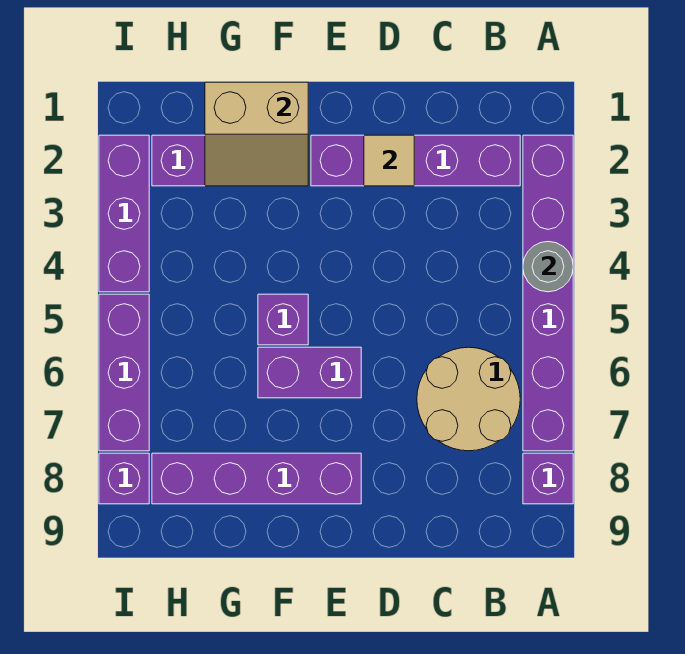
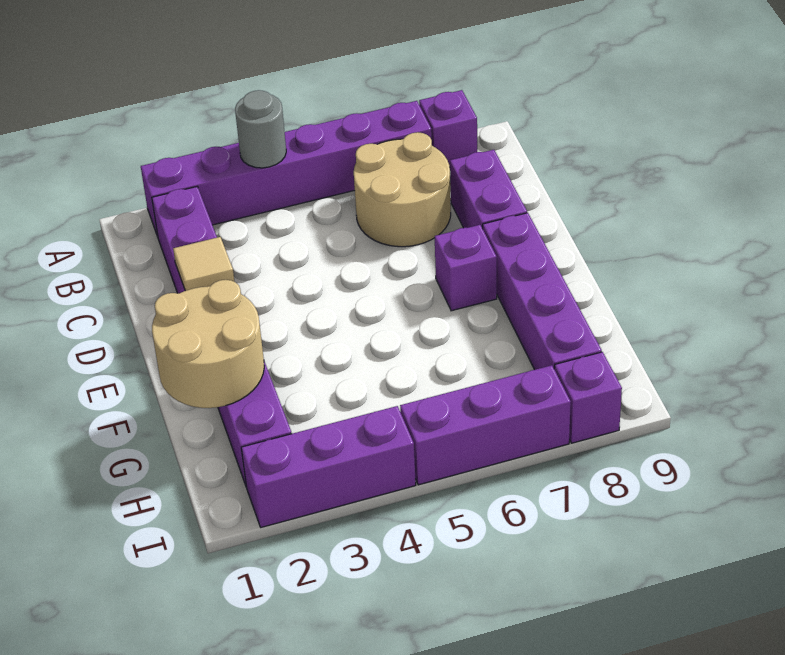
purple 1x2 brick [258,347,361,398] -> purple 1x2 brick moved to [450,150,527,229]
tan 2x2 slope [205,82,308,186] -> tan 2x2 round brick [152,280,264,408]
purple 1x1 brick [258,294,308,345] -> purple 1x1 brick moved to [435,225,497,311]

